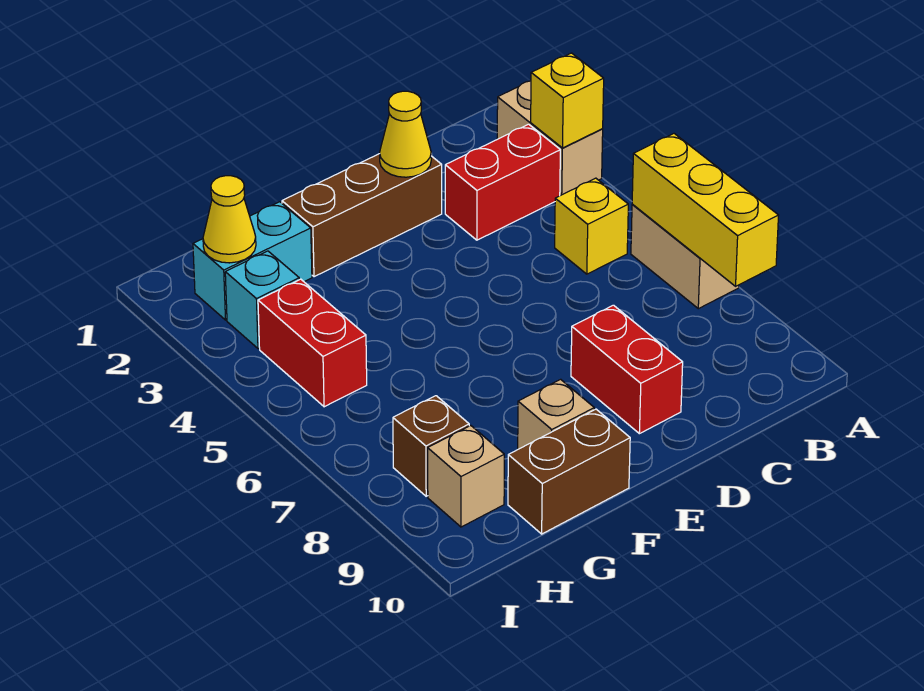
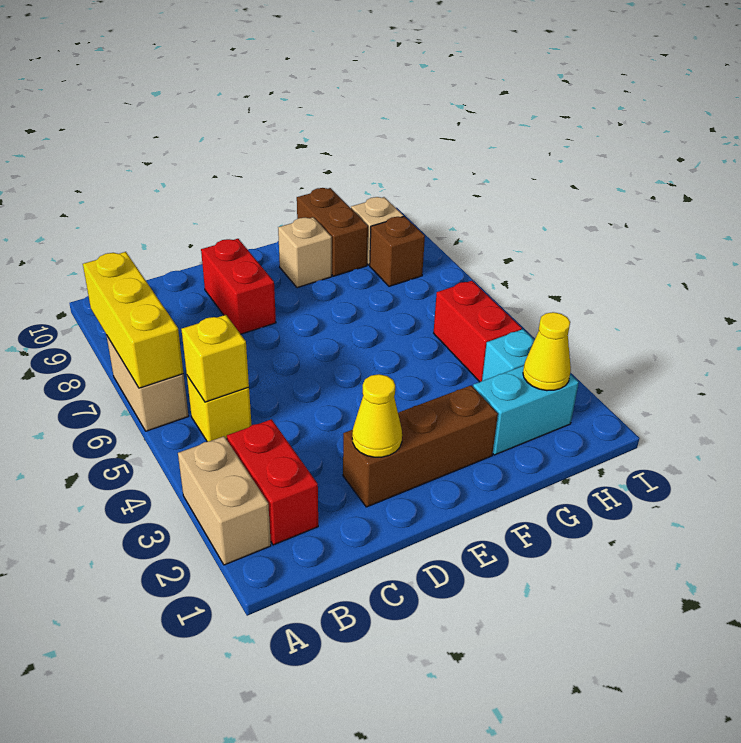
yellow 1x1 brick [531,53,604,148] -> yellow 1x1 brick moved to [181,315,249,402]
red 1x2 brick [445,124,560,240] -> red 1x2 brick turned to [227,419,318,545]
brown 1x2 brick [508,409,630,534] -> brown 1x2 brick turned to [297,188,368,276]

